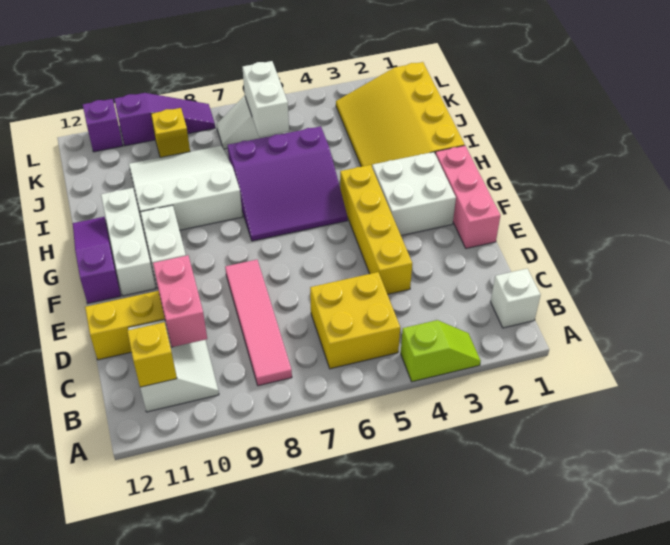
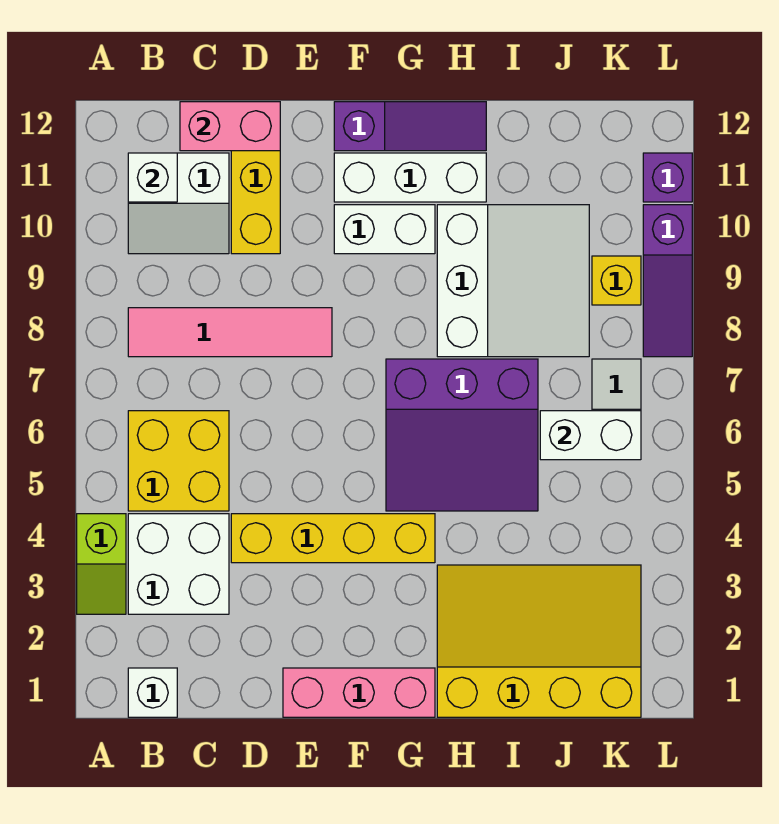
yellow 1x1 brick [127,322,177,387] -> white 1x1 brick [128,153,177,202]
pink 1x2 brick [153,255,207,347] -> pink 1x2 brick moved to [180,102,280,151]
white 2x2 brick [372,152,456,236] -> white 2x2 brick moved to [128,514,229,614]
purple 3x3 slope [228,126,347,241] -> purple 3x3 slope turned to [386,359,538,511]

